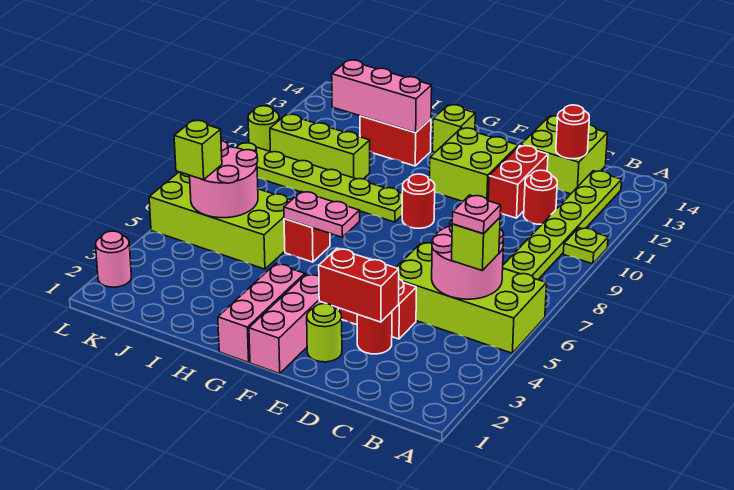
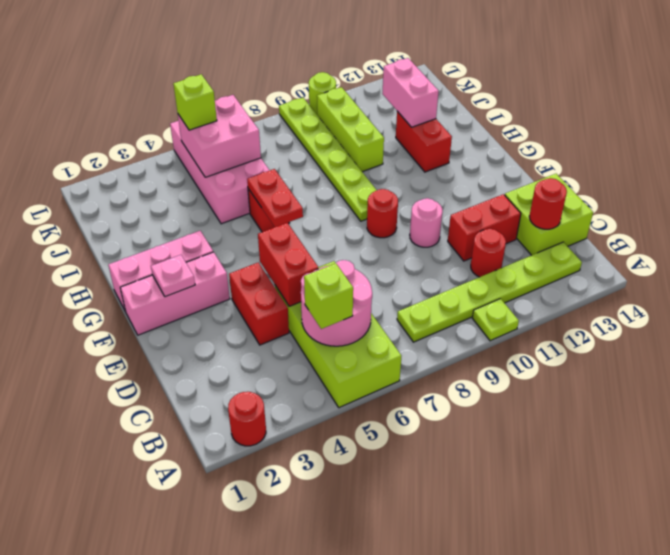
pink 1x1 plate [452,195,501,234] -> pink 1x1 plate moved to [151,255,195,297]
red 1x1 round brick [357,312,392,354] -> red 1x1 round brick moved to [228,392,266,446]
red 1x2 brick [319,249,399,322] -> red 1x2 brick moved to [258,223,318,306]
lime 1x1 round brick [307,304,342,362] -> none
lime 2x2 brick [430,128,518,201] -> none
pink 1x2 plate [284,192,360,237] -> red 1x2 plate [247,169,303,227]
lime 1x1 brick [433,105,475,152] -> none
pink 1x3 brick [332,60,432,133] -> pink 1x2 brick [382,58,439,127]
lime 2x4 brick [149,172,291,269] -> pink 2x4 brick [170,121,270,224]
pink 2x2 round brick [190,141,258,218] -> pink 2x2 brick [178,95,261,177]
pink 1x1 round brick [96,231,131,287] -> pink 1x1 round brick moved to [410,198,443,247]

